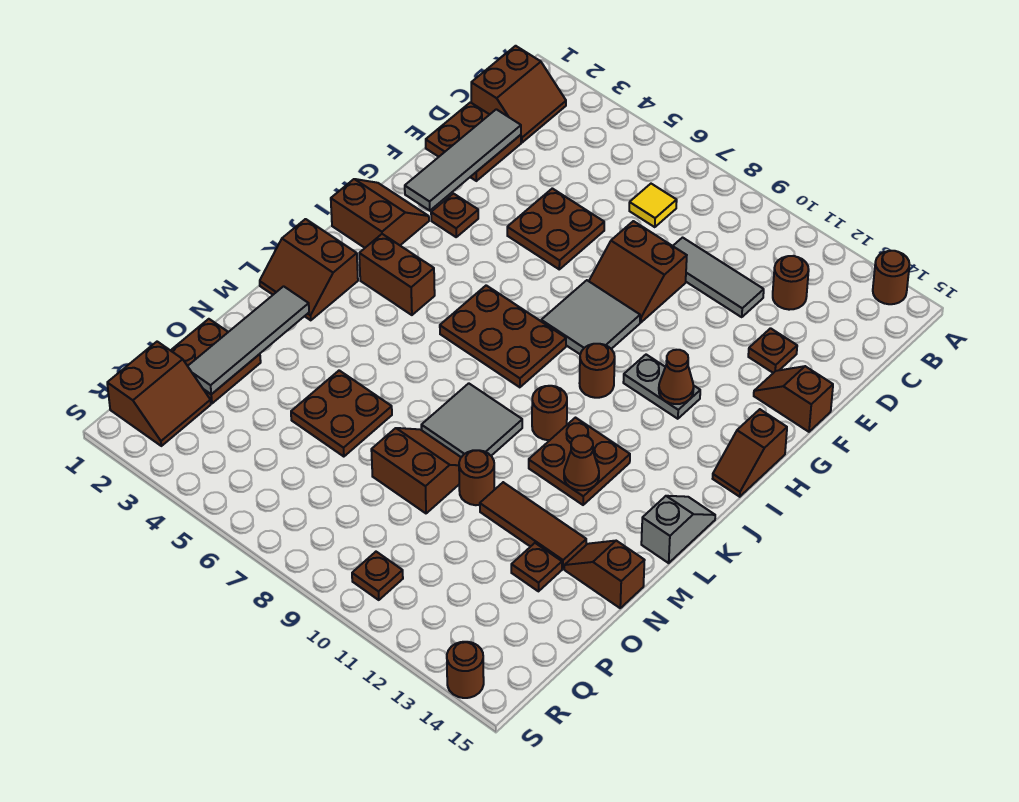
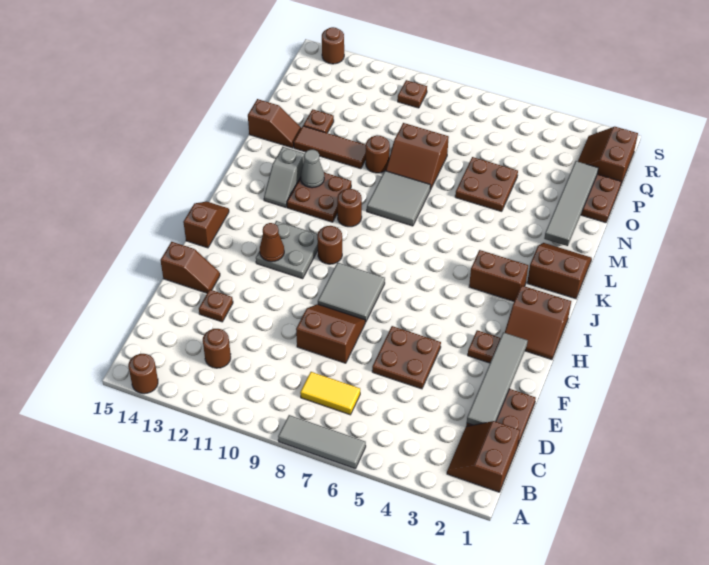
yellow 1x1 tile [629,184,677,227] -> yellow 1x2 tile [300,372,360,415]
grey 1x3 tile [673,238,764,317] -> grey 1x3 tile moved to [278,415,366,469]
grey 1x2 plate [623,355,700,419] -> grey 2x2 plate [256,221,318,279]
brown 2x3 plate [440,285,566,387] -> none
grey 1x2 slope [641,496,715,563] -> grey 1x2 slope moved to [264,147,304,207]
brown 1x1 cone [564,435,599,490] -> grey 1x1 cone [300,150,324,188]

